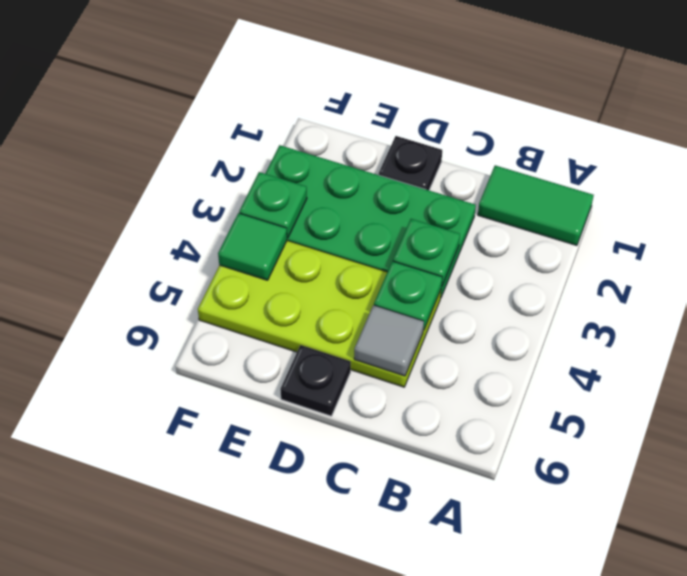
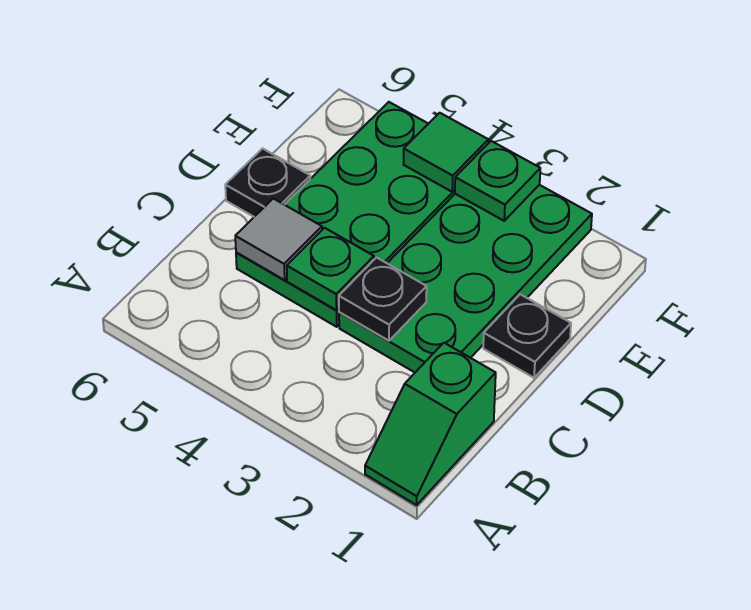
green 1x2 tile [478,165,594,245] -> green 1x2 slope [365,343,496,505]
green 1x1 plate [393,219,460,285] -> black 1x1 plate [339,258,427,341]
lime 2x4 plate [198,240,441,387] -> green 2x4 plate [236,102,455,327]

